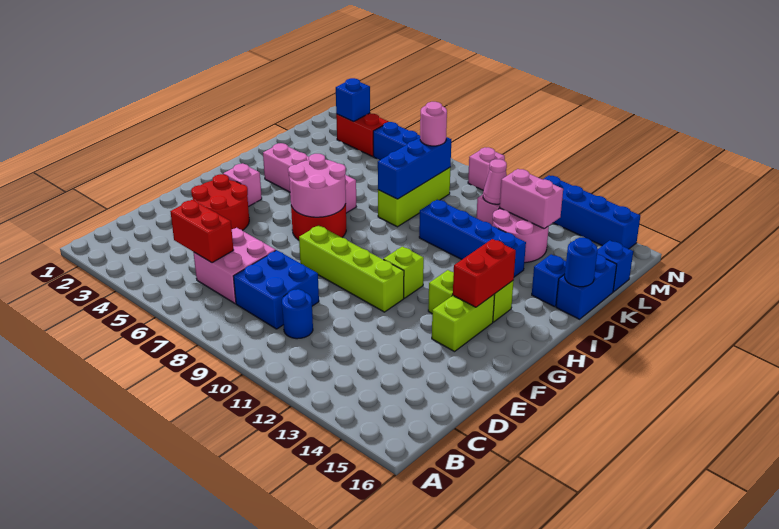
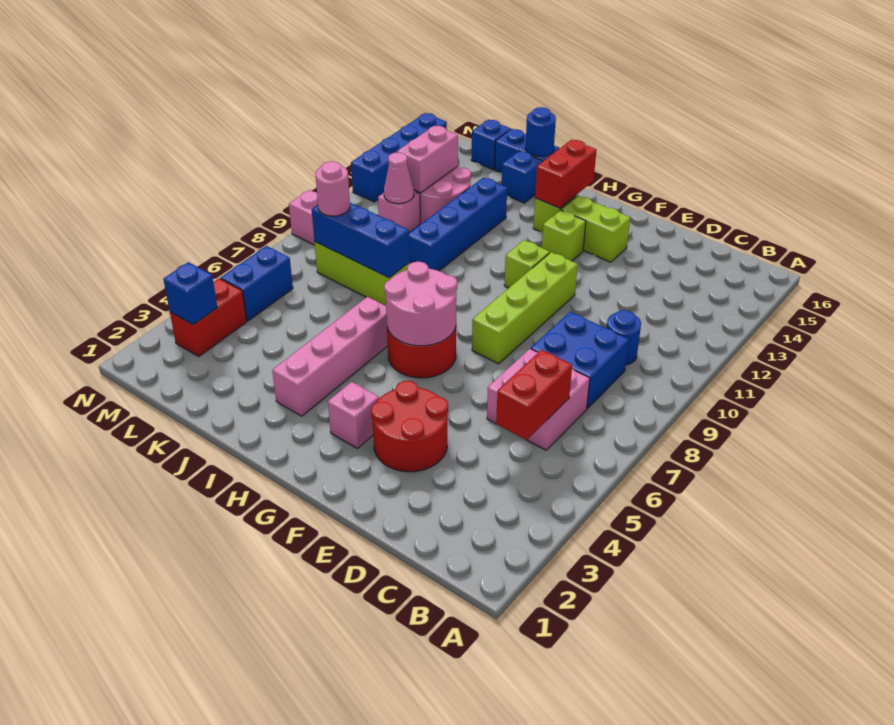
red 1x2 brick [453,239,516,307] -> red 1x2 brick turned to [535,140,596,208]

